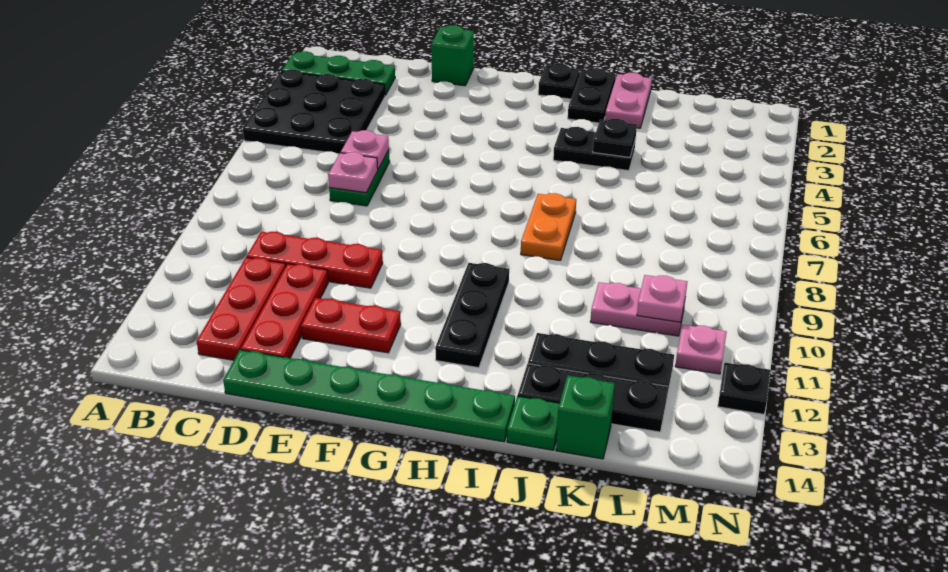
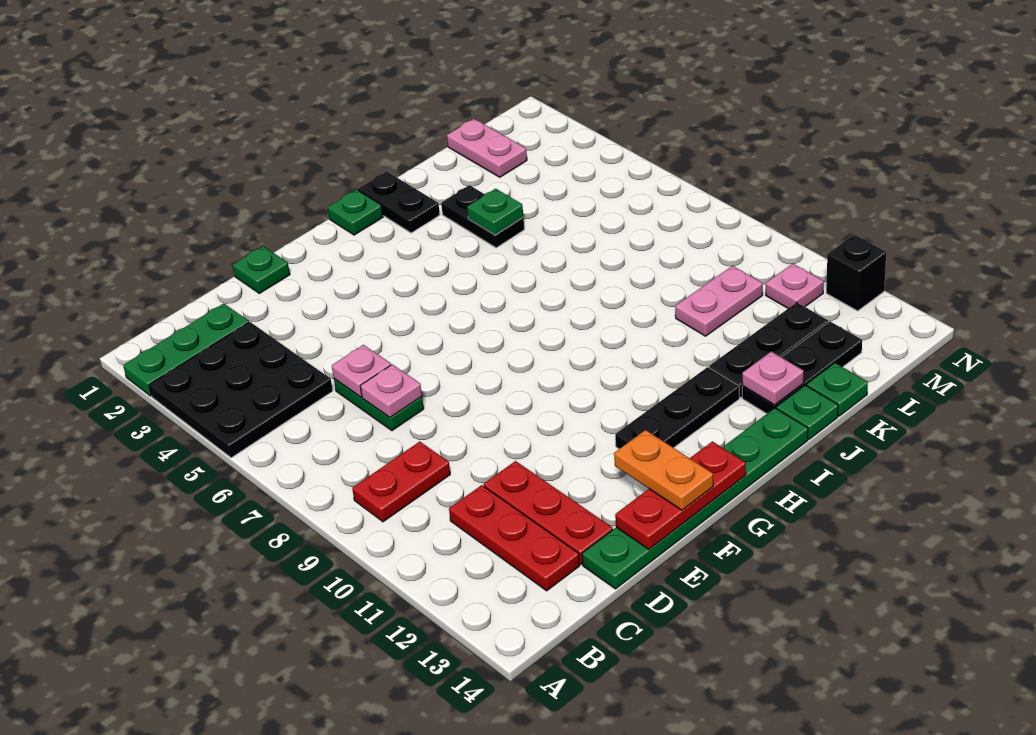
red 1x3 plate [247,232,383,288] -> red 1x3 plate moved to [615,441,746,549]
green 1x1 brick [431,25,474,86] -> green 1x1 plate [233,246,290,293]
red 1x2 plate [301,298,401,353] -> red 1x2 plate moved to [352,442,450,522]
black 1x1 plate [538,64,579,99] -> green 1x1 plate [328,190,383,235]
black 1x3 plate [435,263,509,368] -> black 1x3 plate turned to [615,367,739,449]
black 1x2 plate [553,127,636,171] -> black 1x2 plate turned to [441,185,524,248]
orange 1x2 plate [521,193,576,260] -> orange 1x2 plate moved to [614,430,713,510]
pink 1x2 plate [605,73,652,128] -> pink 1x2 plate moved to [447,119,527,177]
black 1x1 plate [593,119,637,157] -> green 1x1 plate [467,189,523,235]
green 1x1 brick [556,375,615,459] -> green 1x1 plate [807,363,868,416]
pink 1x1 plate [637,275,687,322] -> pink 1x1 plate moved to [742,351,804,405]
black 1x1 plate [718,363,770,414] -> black 1x1 brick [826,235,886,311]

